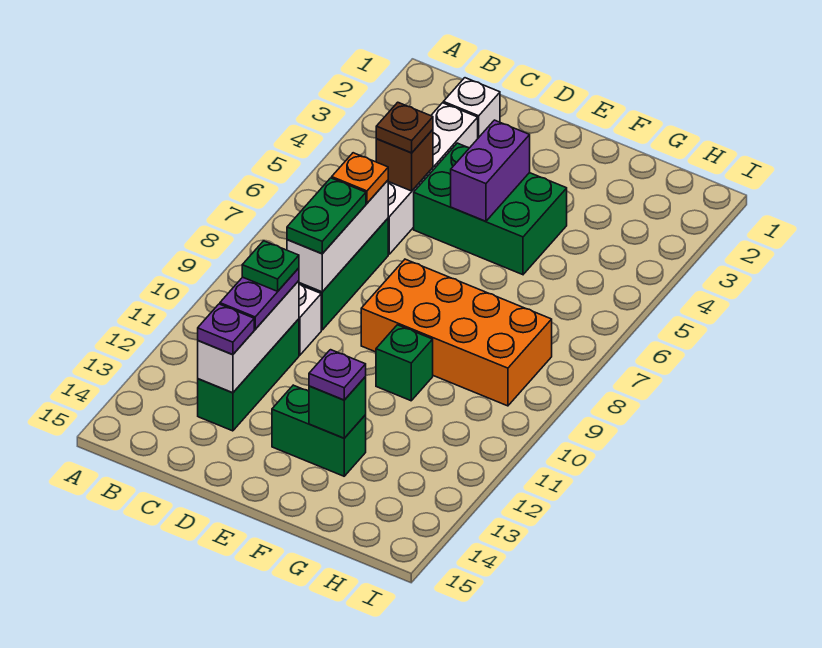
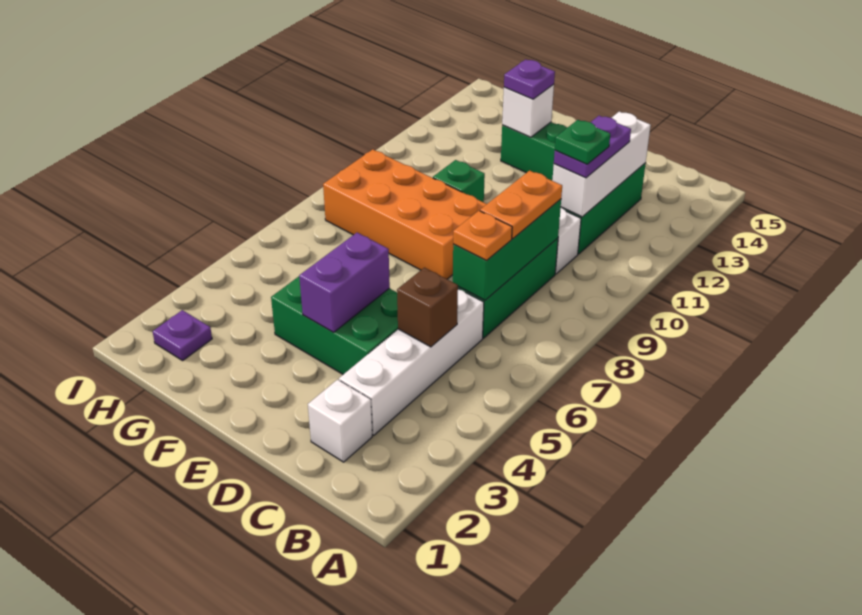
brown 1x1 plate [376,102,433,153] -> none
white 1x3 brick [287,180,388,292] -> green 1x3 brick [453,199,561,300]
green 1x2 plate [287,178,366,254] -> orange 1x2 plate [480,170,562,239]
purple 1x1 plate [198,304,254,354] -> purple 1x1 plate moved to [153,310,212,361]
green 1x1 brick [309,377,366,438] -> white 1x1 brick [502,84,554,137]

